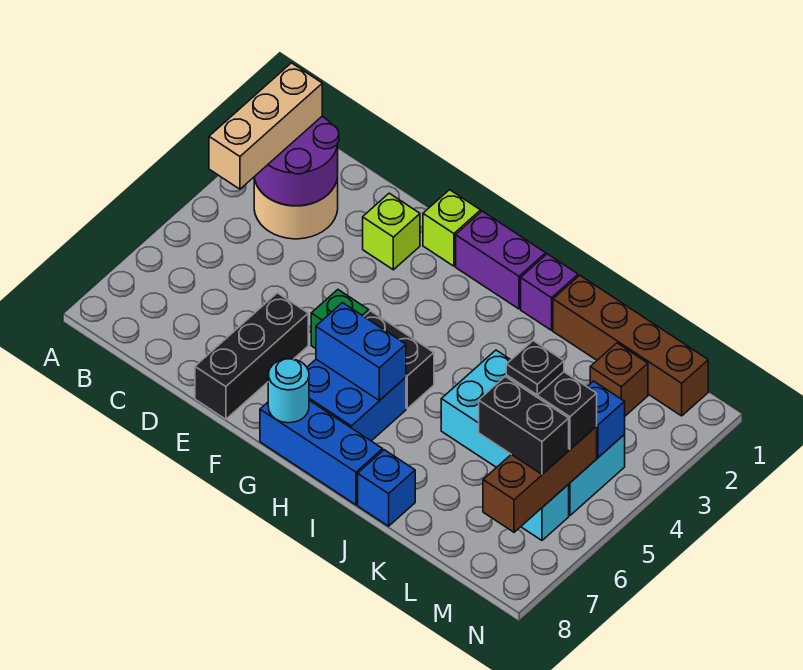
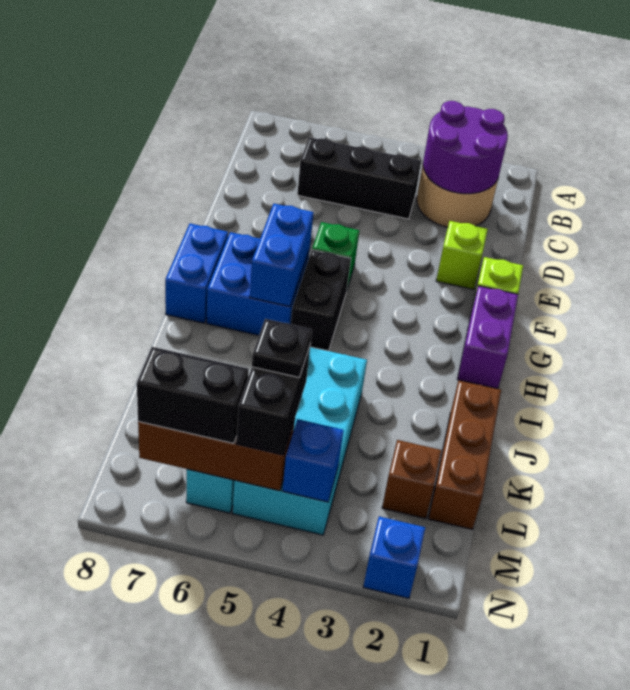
tan 1x3 brick [209,63,322,189] -> none
black 1x3 brick [195,293,308,419] -> black 1x3 brick moved to [297,137,421,219]
blue 1x3 brick [260,400,383,505] -> blue 1x2 brick [165,223,228,323]
cyan 1x1 round brick [268,359,309,423] -> none
purple 1x1 brick [521,254,578,330] -> none
brown 1x4 brick [553,275,708,416] -> brown 1x3 brick [428,380,501,529]
blue 1x1 brick [358,450,415,526] -> blue 1x1 brick moved to [363,516,425,598]
black 1x2 brick [479,377,569,474] -> black 1x2 brick turned to [137,347,249,444]

